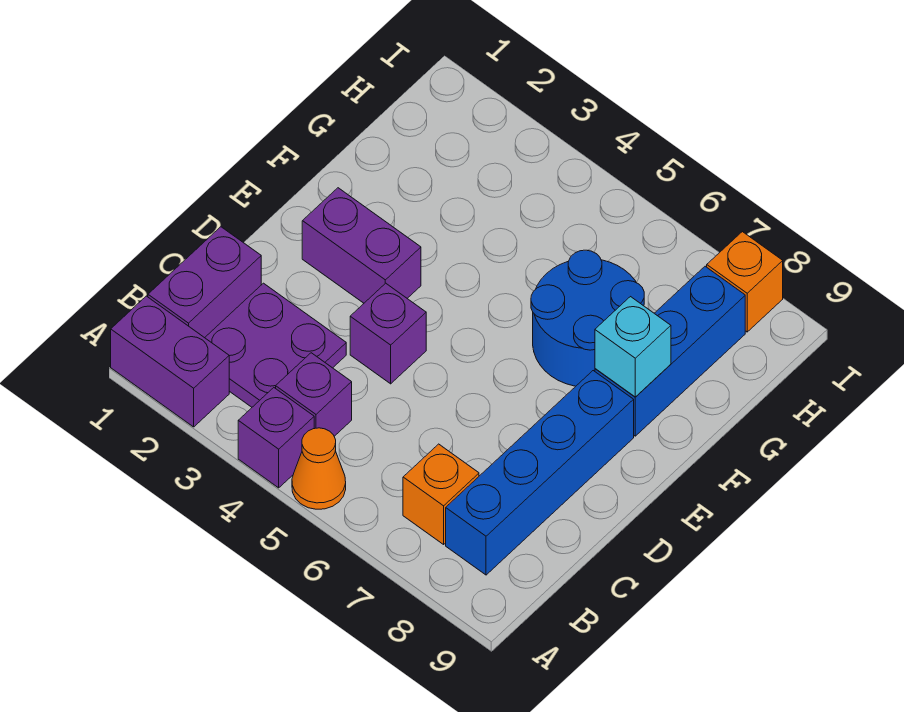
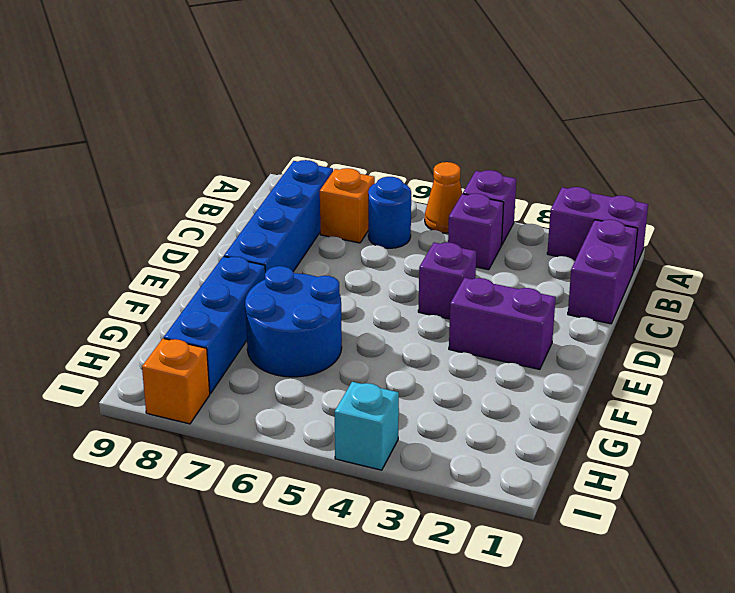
purple 2x2 plate [205,283,346,407] -> none
none -> blue 1x1 round brick [368,177,411,248]
cyan 1x1 brick [595,297,671,397] -> cyan 1x1 brick moved to [335,382,399,470]

